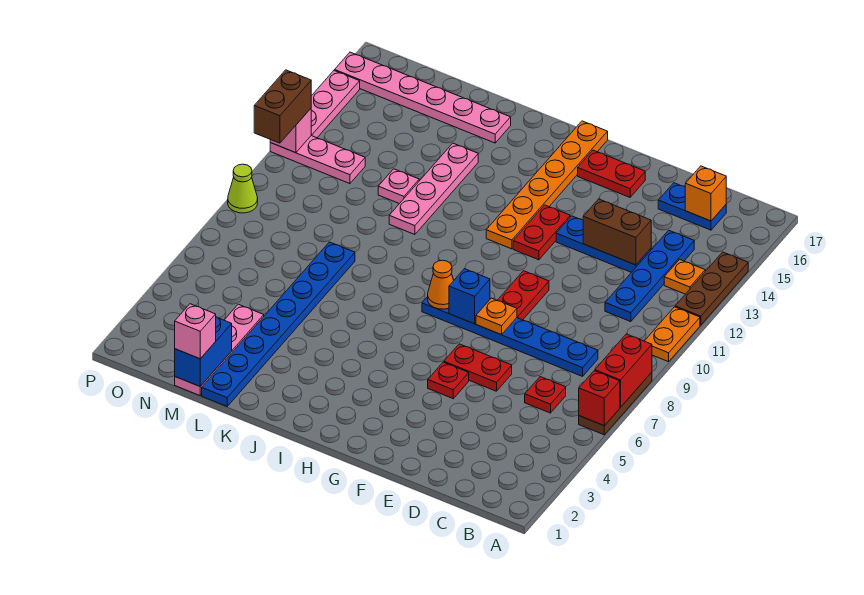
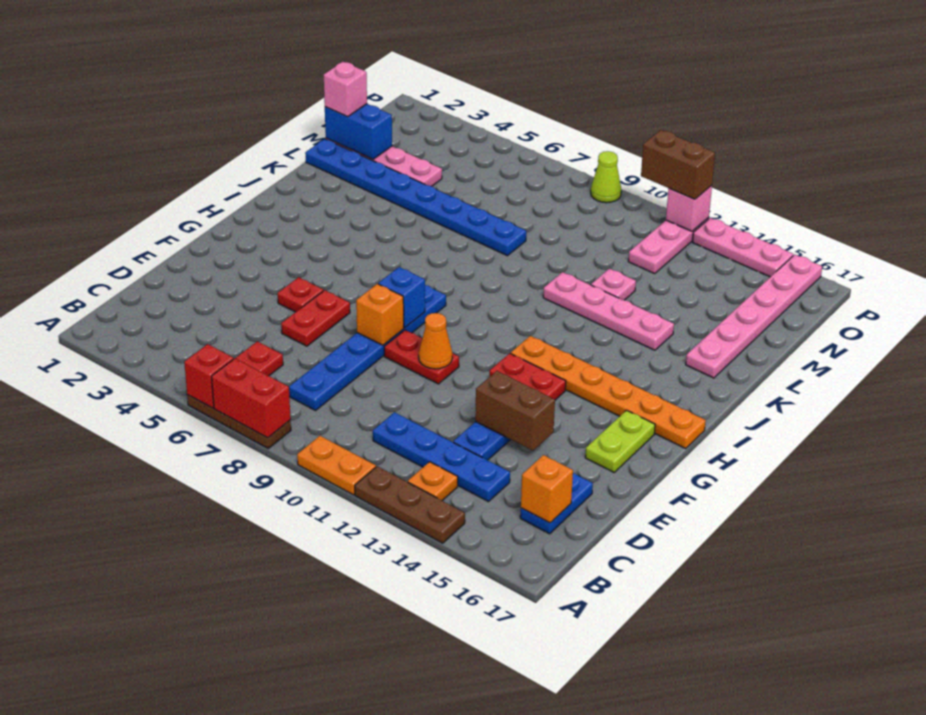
brown 1x2 brick [583,199,651,265] -> brown 1x2 brick turned to [475,371,555,451]
orange 1x1 plate [476,298,517,335] -> orange 1x1 brick [356,284,404,345]
red 1x2 plate [578,150,645,197] -> lime 1x2 plate [585,410,655,472]
orange 1x1 cone [428,260,454,309] -> orange 1x1 cone moved to [419,313,452,369]

